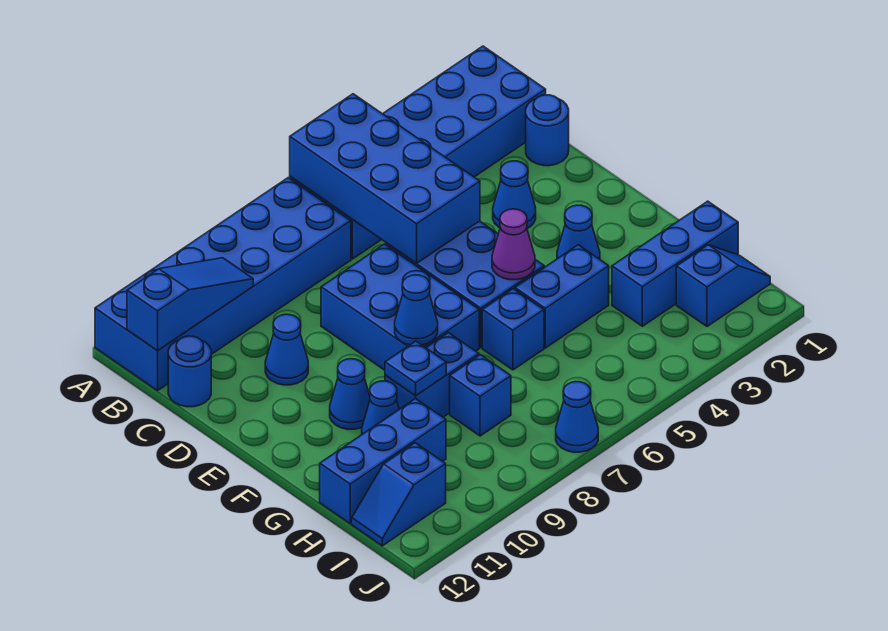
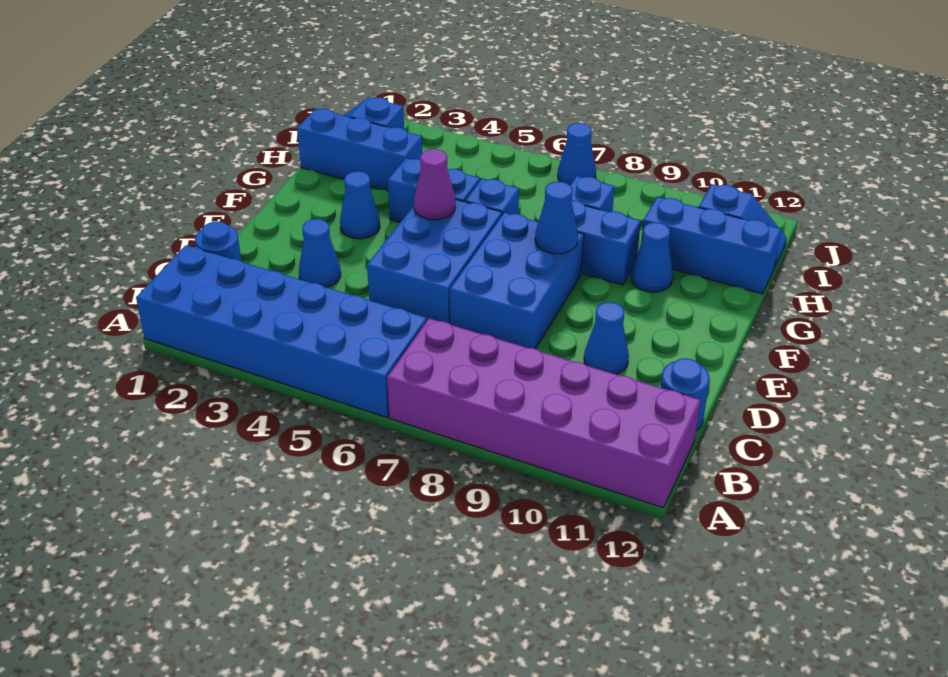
blue 2x4 brick [290,94,480,263] -> none
blue 2x6 brick [95,178,351,391] -> purple 2x6 brick [387,318,701,508]
blue 1x3 slope [127,258,253,351] -> none
blue 1x1 cone [330,359,370,429] -> none
blue 1x1 plate [385,341,446,396] -> none

